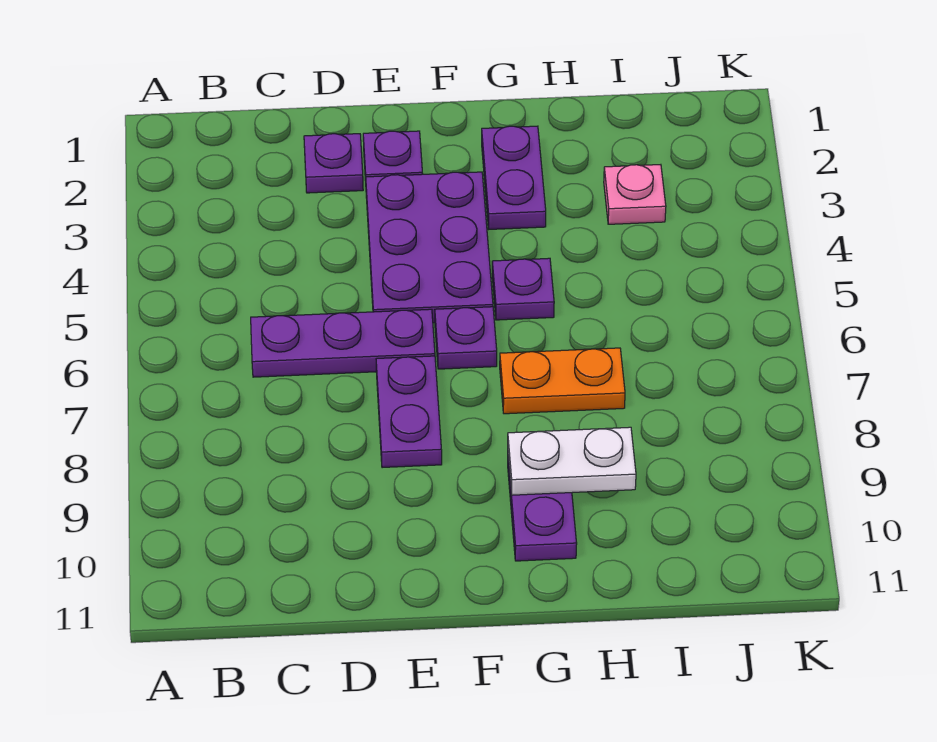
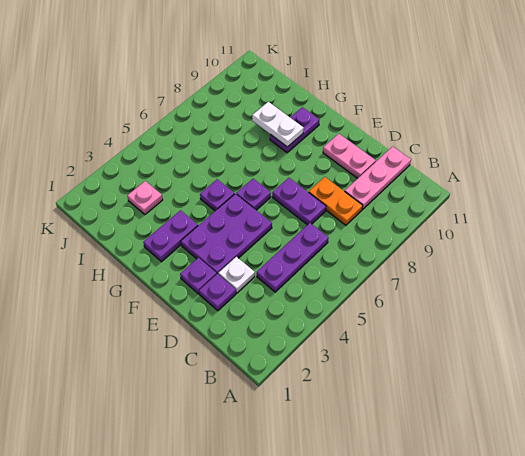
purple 1x3 plate [251,309,435,377] -> purple 1x3 plate turned to [257,223,328,292]
none -> pink 1x3 plate [345,146,411,209]
none -> white 1x1 plate [218,257,255,293]
none -> pink 1x2 plate [323,134,376,178]
purple 1x2 plate [376,356,442,468] -> purple 1x2 plate turned to [272,178,326,225]
orange 1x2 plate [500,348,625,414] -> orange 1x2 plate moved to [309,177,363,225]

